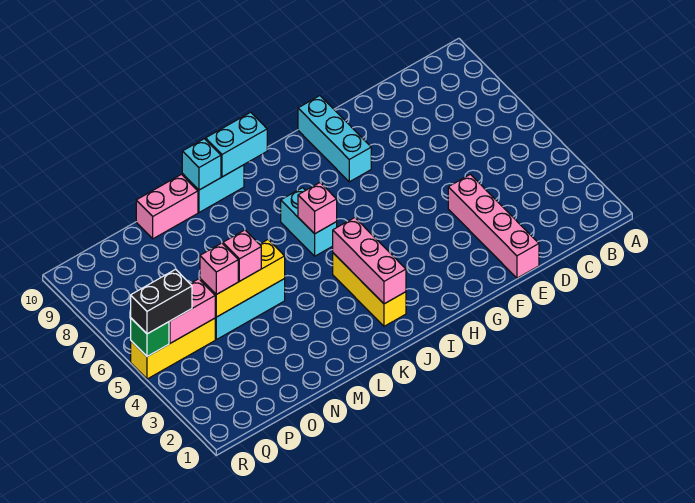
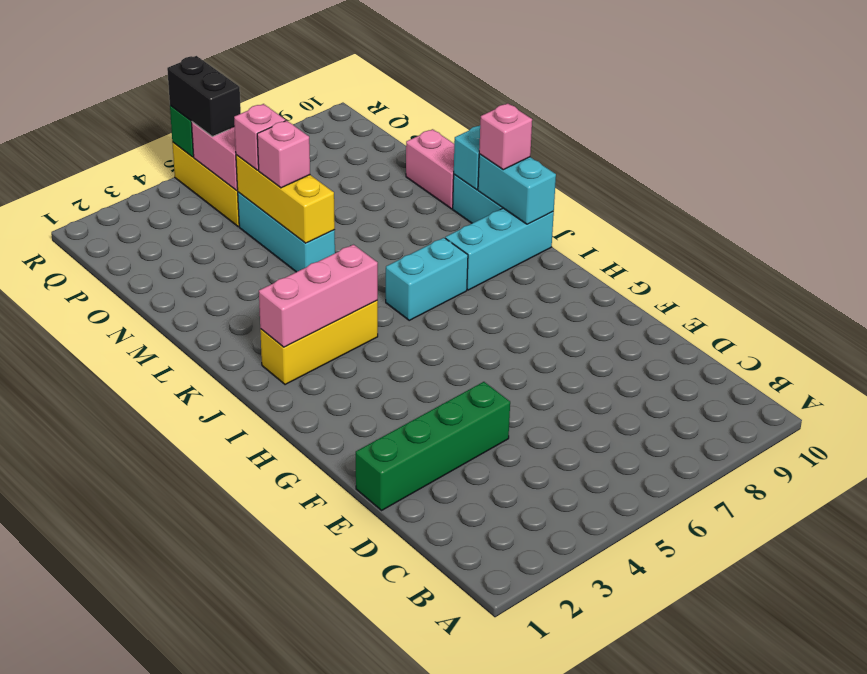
pink 1x4 brick [448,174,539,278] -> green 1x4 brick [356,382,510,510]
cyan 1x3 brick [298,96,371,182] -> cyan 1x3 brick moved to [445,208,554,290]
pink 1x1 brick [298,183,337,234] -> pink 1x1 brick moved to [479,103,532,170]

